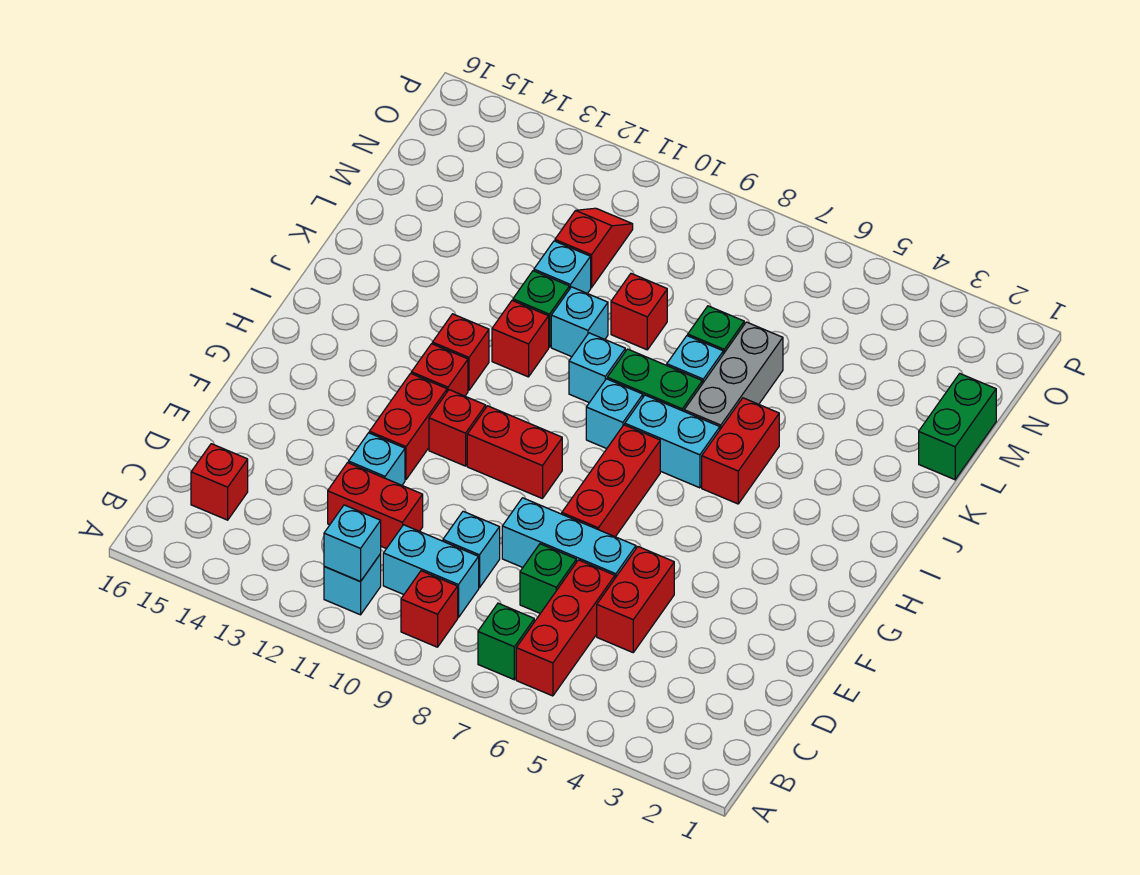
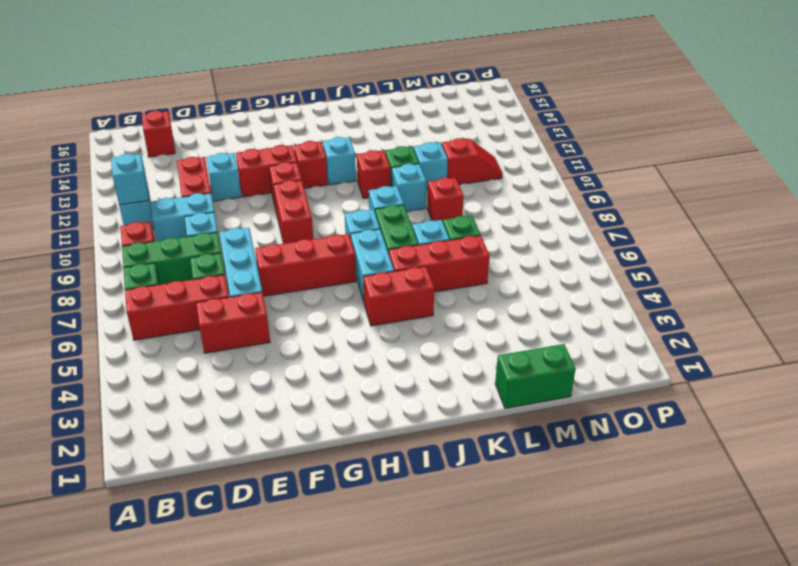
none -> green 1x3 brick [122,232,221,285]
cyan 1x2 brick [383,525,479,618] -> cyan 1x2 brick turned to [151,193,214,241]
red 1x1 brick [432,314,489,390] -> cyan 1x1 brick [323,137,356,185]
grey 1x3 brick [684,322,783,429] -> red 1x3 brick [389,235,490,292]

